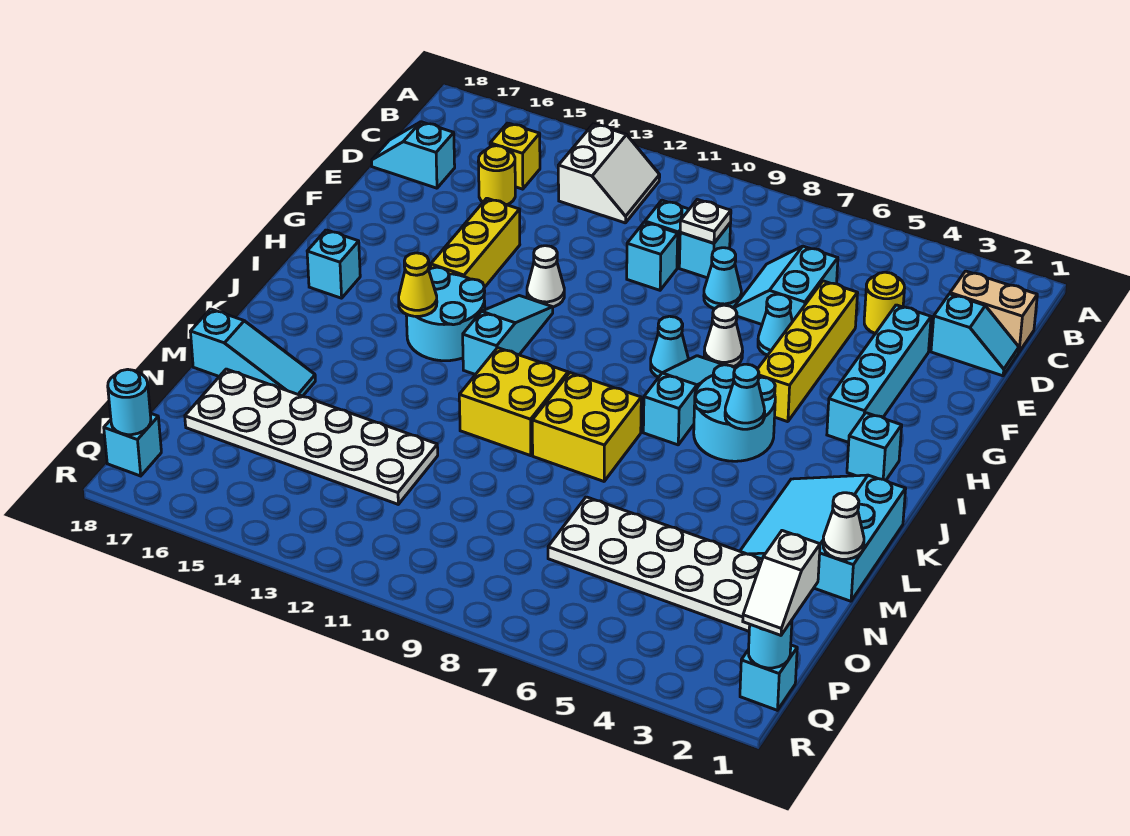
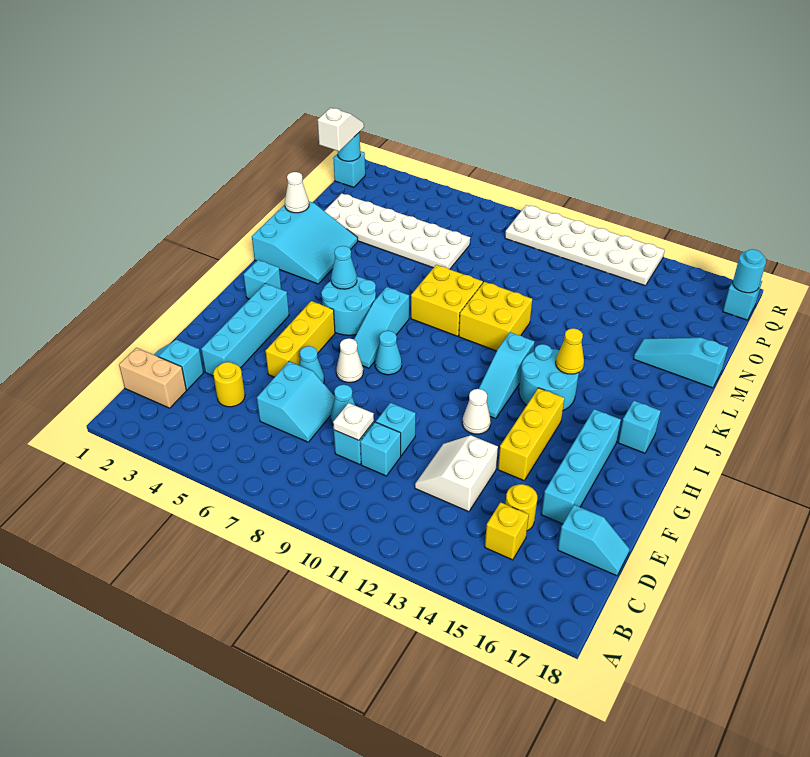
white 2x2 slope [558,124,660,223] -> white 2x2 slope moved to [415,435,498,512]
yellow 1x4 brick [758,281,858,422] -> yellow 1x3 brick [265,301,335,377]
none -> cyan 1x4 brick [541,409,621,524]
white 2x6 plate [185,369,438,504] -> white 2x6 plate moved to [505,205,665,286]

